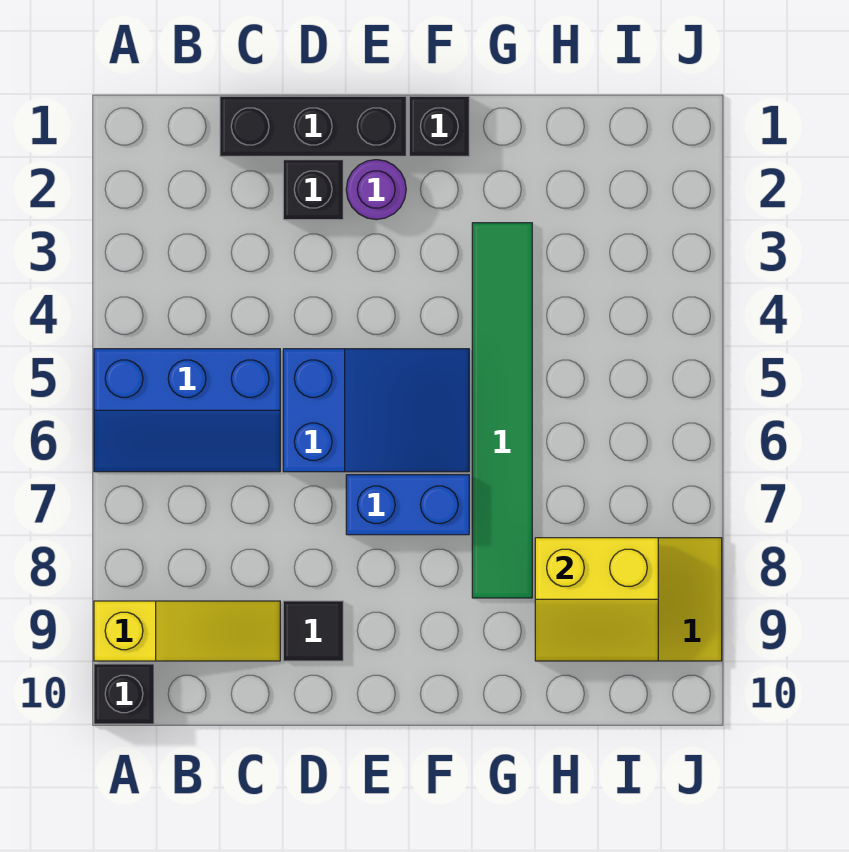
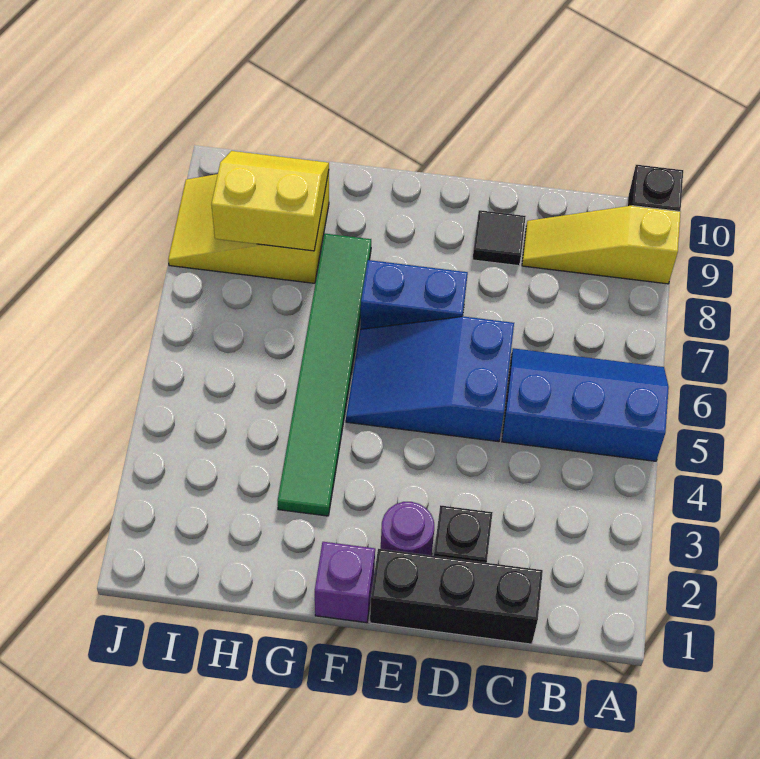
black 1x1 brick [409,96,469,156] -> purple 1x1 brick [315,542,375,623]

